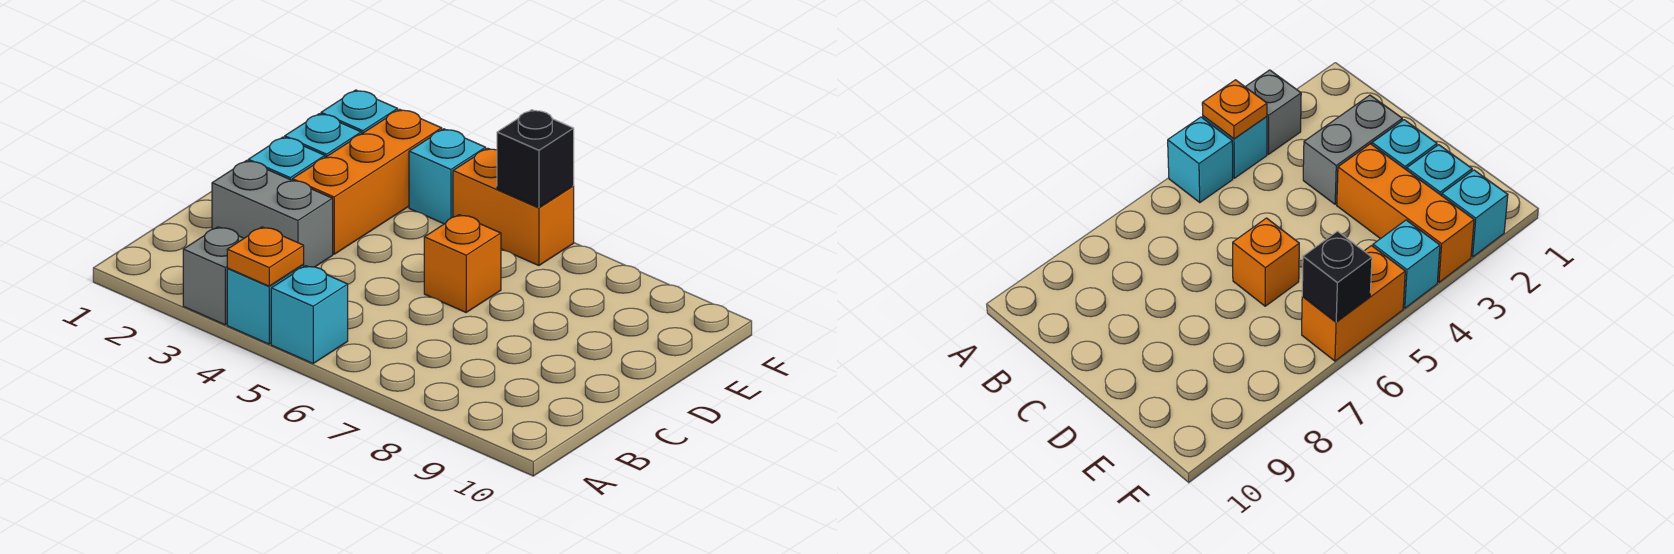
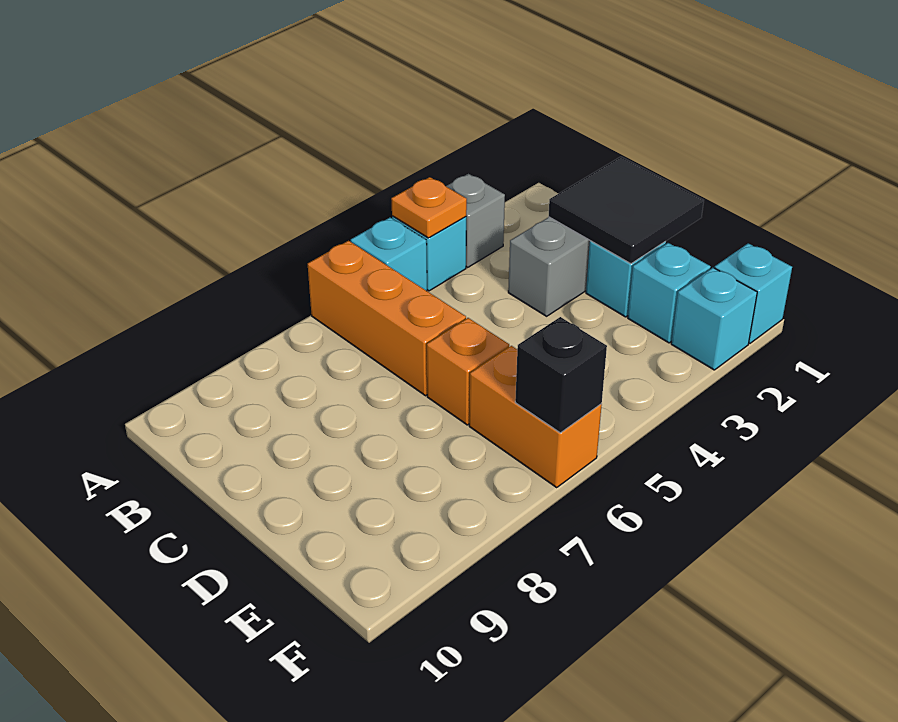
none -> black 2x2 tile [549,157,704,264]
orange 1x3 brick [292,109,442,254] -> orange 1x3 brick moved to [308,241,466,396]
cyan 1x1 brick [409,129,486,224] -> cyan 1x1 brick moved to [714,243,792,343]
orange 1x2 brick [453,148,574,266] -> orange 1x2 brick turned to [469,346,602,487]

